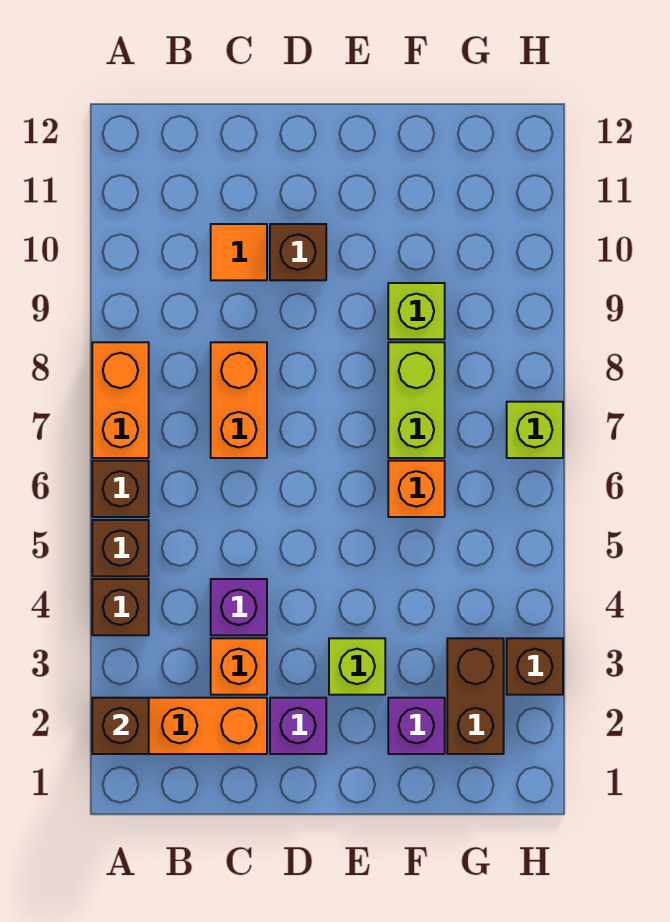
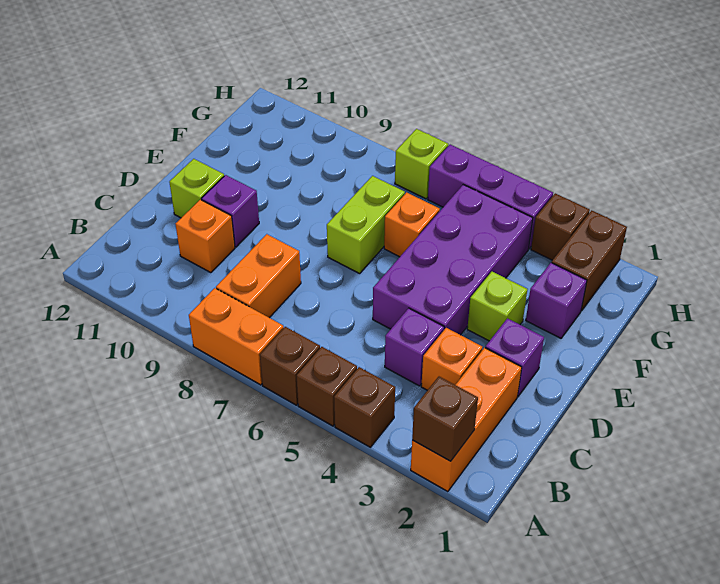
orange 1x2 brick [211,342,267,458] -> orange 1x2 brick turned to [216,234,301,318]
orange 1x1 tile [211,224,267,280] -> orange 1x1 brick [176,200,235,273]
none -> purple 2x4 brick [373,185,533,335]
brown 1x1 brick [270,224,326,280] -> purple 1x1 brick [202,175,259,247]
lime 1x2 brick [388,342,445,458] -> lime 1x2 brick turned to [327,176,405,274]
lime 1x1 brick [388,283,445,339] -> lime 1x1 brick moved to [169,159,224,218]
brown 1x2 brick [447,638,504,754] -> brown 1x2 brick turned to [552,210,627,311]
none -> purple 1x3 brick [428,145,553,249]

